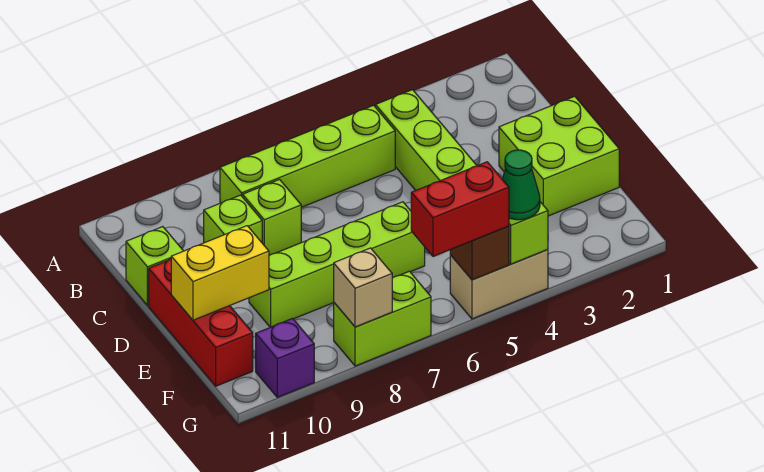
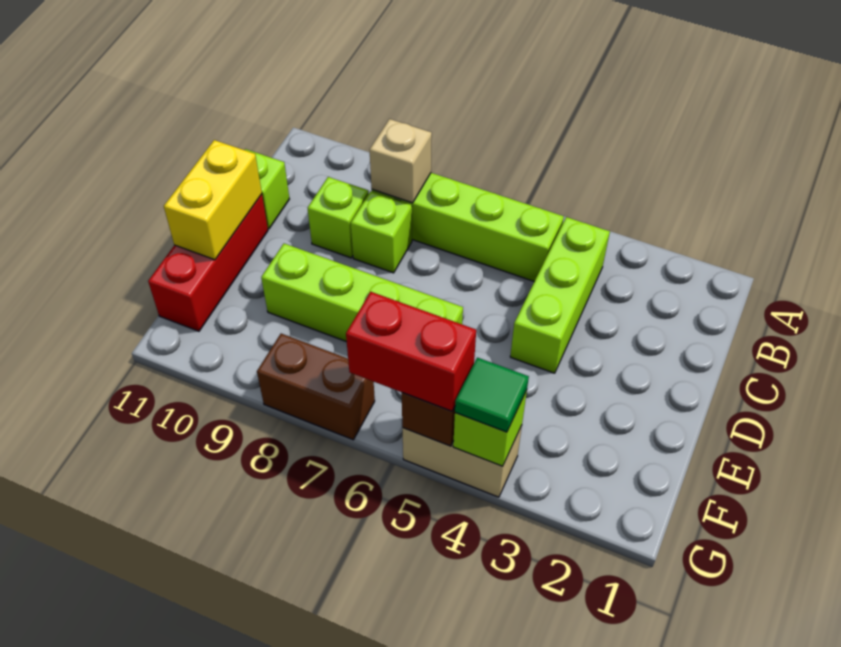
lime 2x2 brick [499,96,619,216] -> none
yellow 1x2 brick [171,226,269,320] -> yellow 1x2 brick turned to [164,140,262,260]
green 1x1 cone [502,150,540,220] -> green 1x1 tile [455,358,529,432]
lime 1x2 brick [334,271,431,366] -> brown 1x2 brick [257,334,375,440]
tan 1x1 brick [334,248,392,327] -> tan 1x1 brick moved to [370,119,432,203]
purple 1x1 brick [256,319,314,397] -> none

